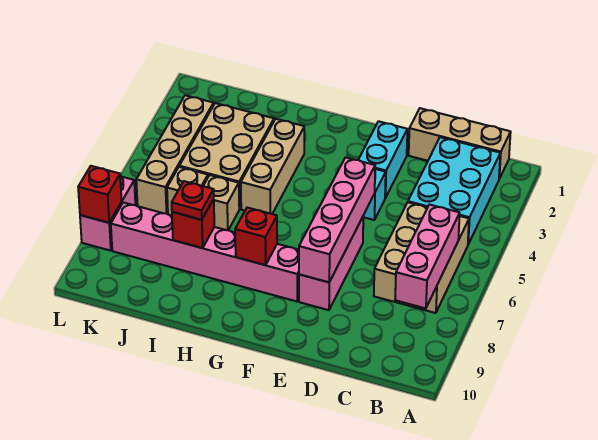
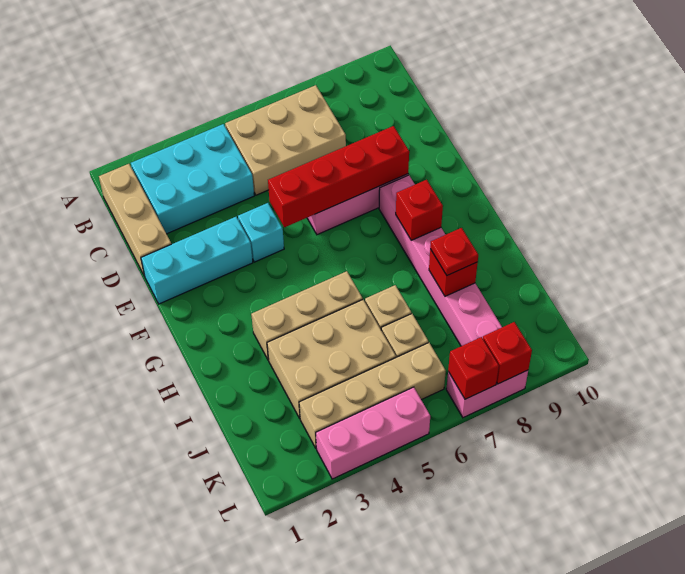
pink 1x3 brick [395,205,460,308] -> pink 1x3 brick moved to [316,387,430,479]
cyan 1x2 brick [358,121,407,198] -> cyan 1x3 brick [141,217,253,304]
pink 1x4 brick [299,157,375,282] -> red 1x4 brick [268,126,409,227]
none -> red 1x1 brick [448,337,499,399]

